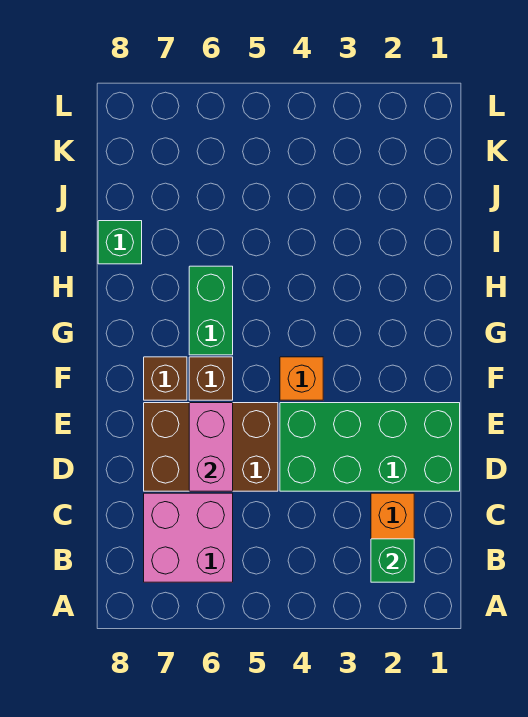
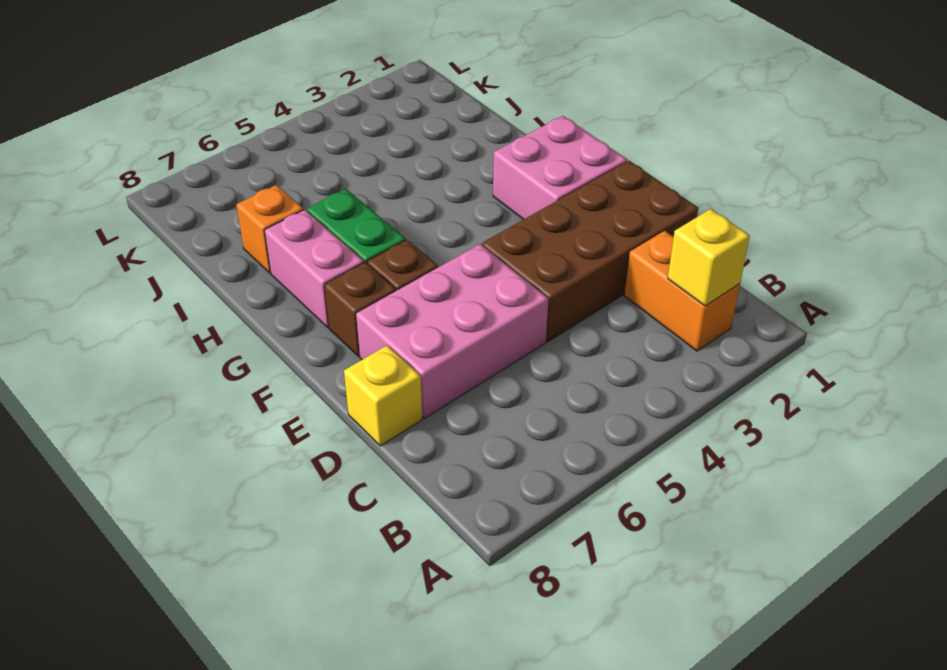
green 1x1 brick [371,539,414,582] -> yellow 1x1 brick [668,209,750,306]
pink 2x2 brick [144,493,233,582] -> pink 2x2 brick moved to [493,116,627,220]
green 2x4 brick [280,403,460,491] -> brown 2x4 brick [482,161,698,341]
brown 2x3 brick [144,403,278,491] -> pink 2x3 brick [356,244,548,418]
pink 1x2 brick [189,403,233,491] -> pink 1x2 brick moved to [264,210,364,327]
none -> yellow 1x1 brick [344,345,422,446]
orange 1x1 brick [280,357,323,400] -> orange 1x1 brick moved to [236,185,304,273]
green 1x1 brick [98,221,142,264] -> none

